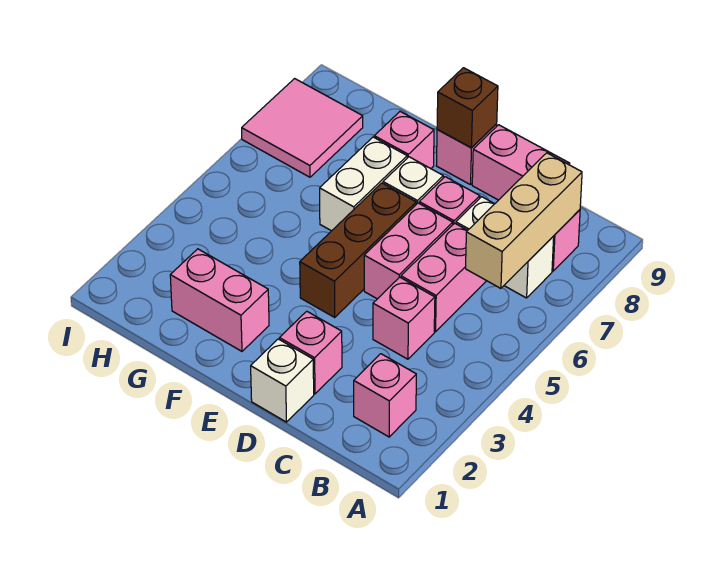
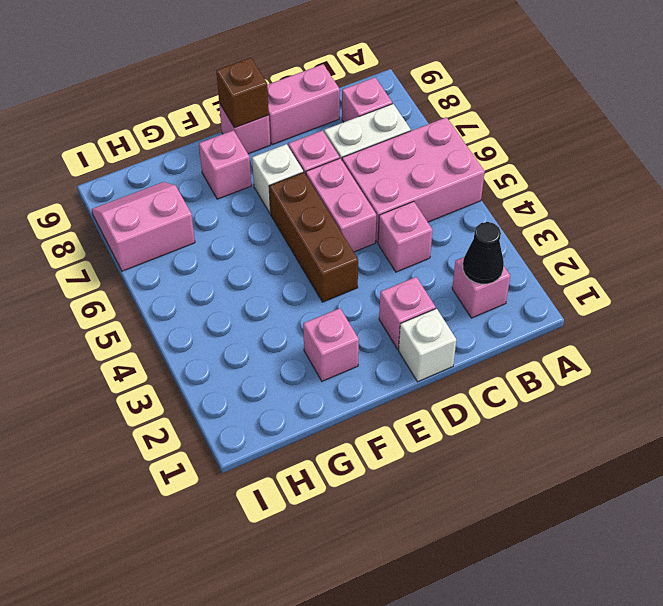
none -> black 1x1 cone [463,222,504,284]
tan 1x3 brick [466,153,582,288] -> none
pink 1x2 brick [401,223,486,332] -> pink 2x3 brick [342,117,485,243]
pink 1x2 brick [170,249,269,351] -> pink 1x1 brick [303,308,359,381]
white 1x2 brick [320,137,407,231] -> none
pink 2x2 tile [242,79,363,177] -> pink 2x2 slope [92,182,195,271]

